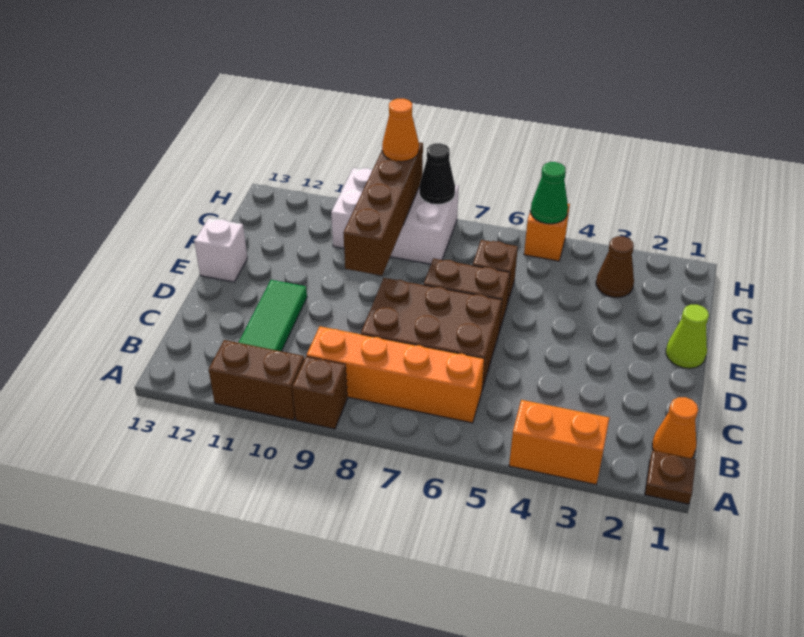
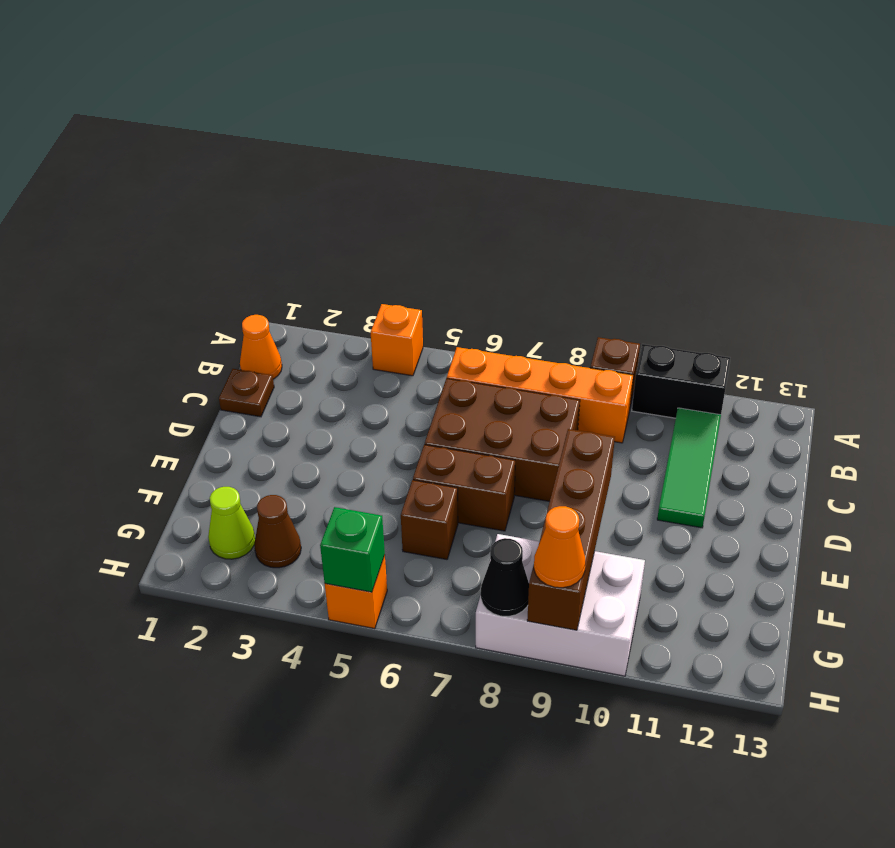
brown 1x1 plate [645,451,696,504] -> brown 1x1 plate moved to [219,369,274,417]
orange 1x2 brick [509,400,609,484] -> orange 1x1 brick [371,304,423,376]
brown 1x2 brick [209,340,304,420] -> black 1x2 brick [632,344,730,418]
lime 1x1 cone [666,305,709,368] -> lime 1x1 cone moved to [208,487,255,559]
white 1x1 brick [194,218,247,282] -> none
green 1x1 cone [531,162,568,224] -> green 1x1 brick [320,507,385,592]

